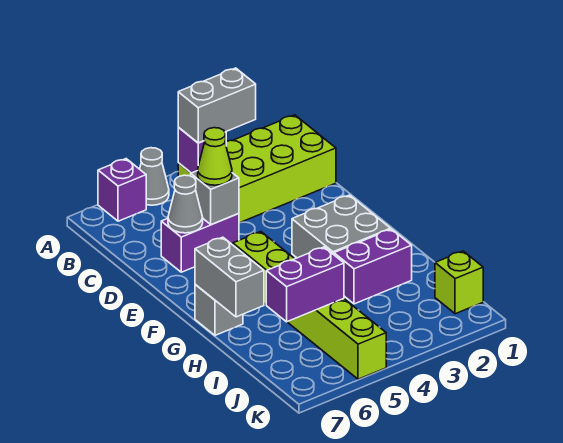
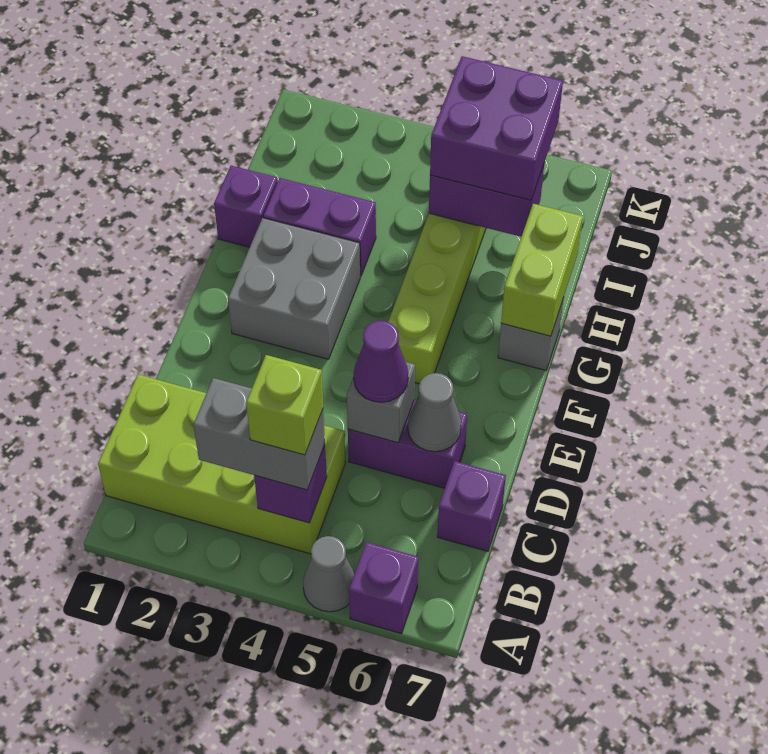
none -> purple 1x1 brick [437,461,506,551]
lime 1x1 cone [198,128,232,185] -> purple 1x1 cone [354,321,408,402]
grey 1x2 brick [195,237,264,317] -> lime 1x2 brick [501,204,583,336]
none -> purple 1x1 brick [214,166,277,247]
none -> purple 2x2 brick [430,56,563,200]
lime 1x1 brick [435,251,483,314] -> lime 1x1 brick moved to [246,355,323,455]

